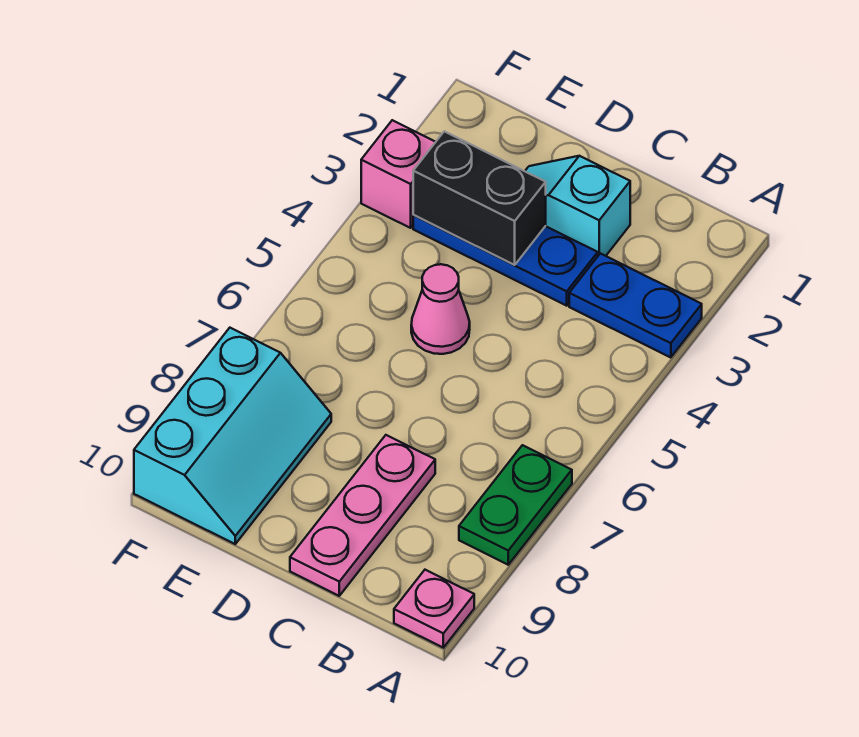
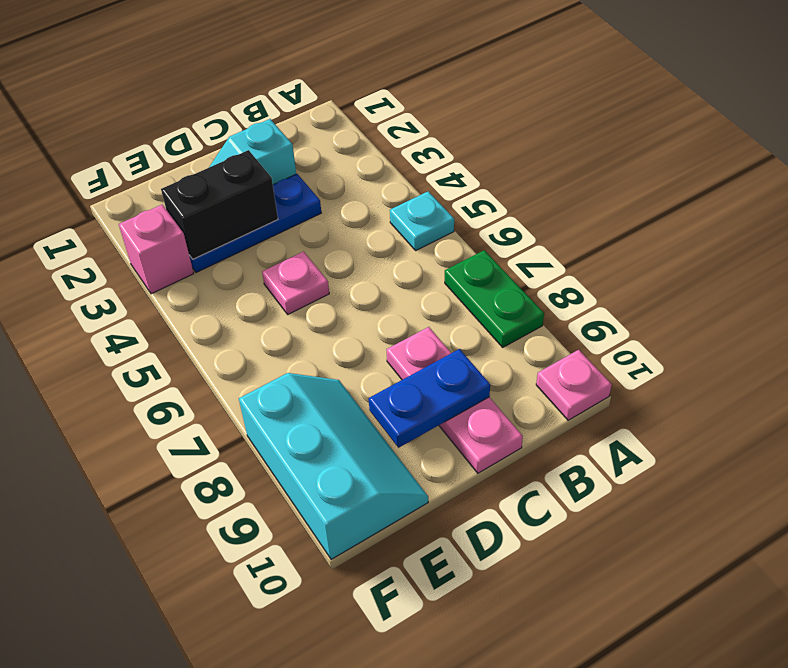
blue 1x2 plate [569,253,702,358] -> blue 1x2 plate moved to [369,349,490,448]
none -> cyan 1x1 plate [390,191,454,250]
pink 1x1 cone [411,264,470,354] -> pink 1x1 plate [262,252,329,314]

